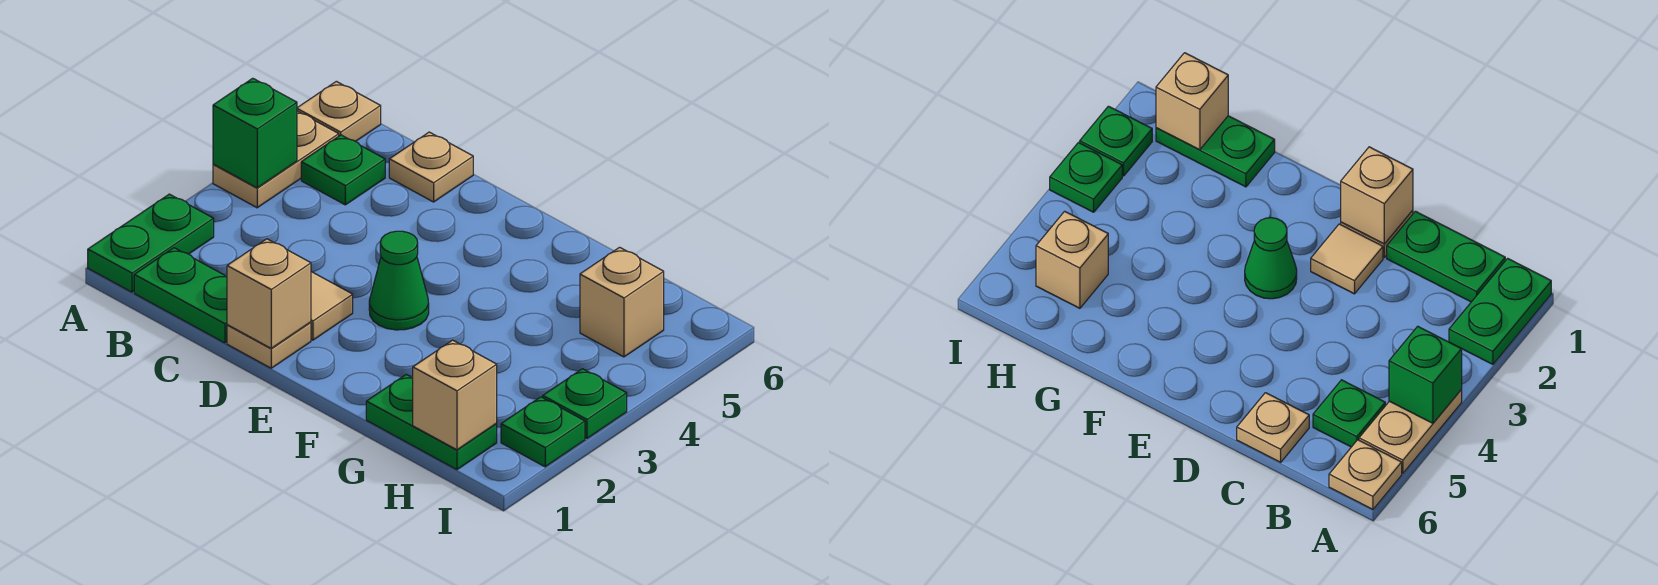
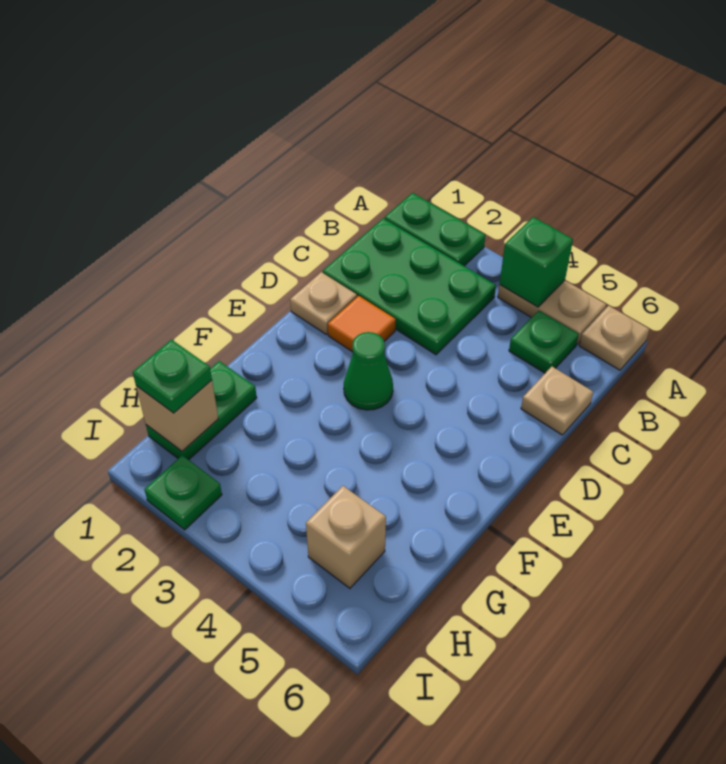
green 1x2 plate [134,248,227,343] -> green 2x3 plate [323,218,496,355]
tan 1x1 brick [227,239,311,348] -> none
tan 1x1 tile [311,272,353,340] -> orange 1x1 tile [328,296,396,352]
green 1x1 plate [543,369,627,439] -> green 1x1 plate moved to [133,340,212,413]

